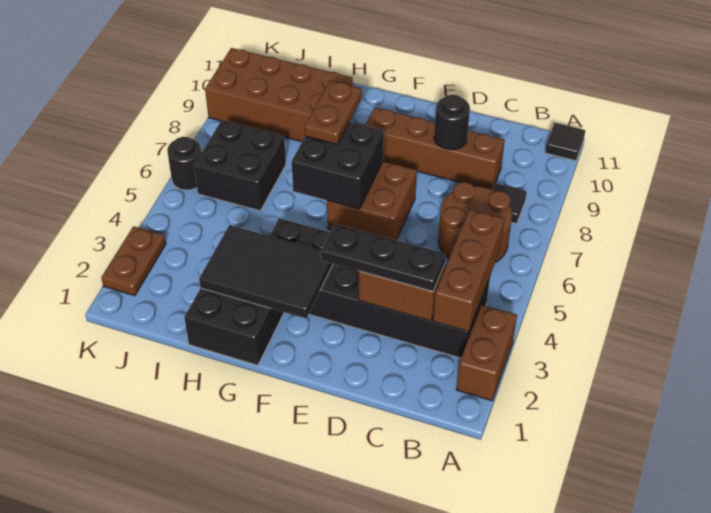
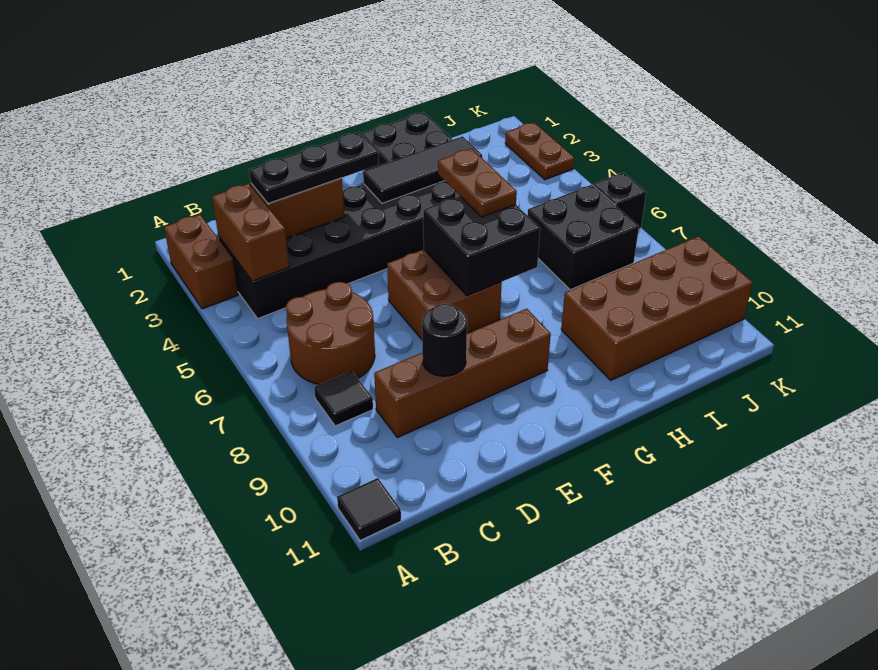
brown 1x3 brick [433,209,504,332] -> brown 1x2 brick [212,184,289,281]
black 2x3 tile [199,225,333,319] -> black 1x3 tile [363,136,482,203]
brown 1x2 plate [305,80,362,144] -> brown 1x2 plate moved to [438,149,517,217]
black 1x1 round brick [167,137,201,190] -> black 1x1 brick [593,172,646,229]

